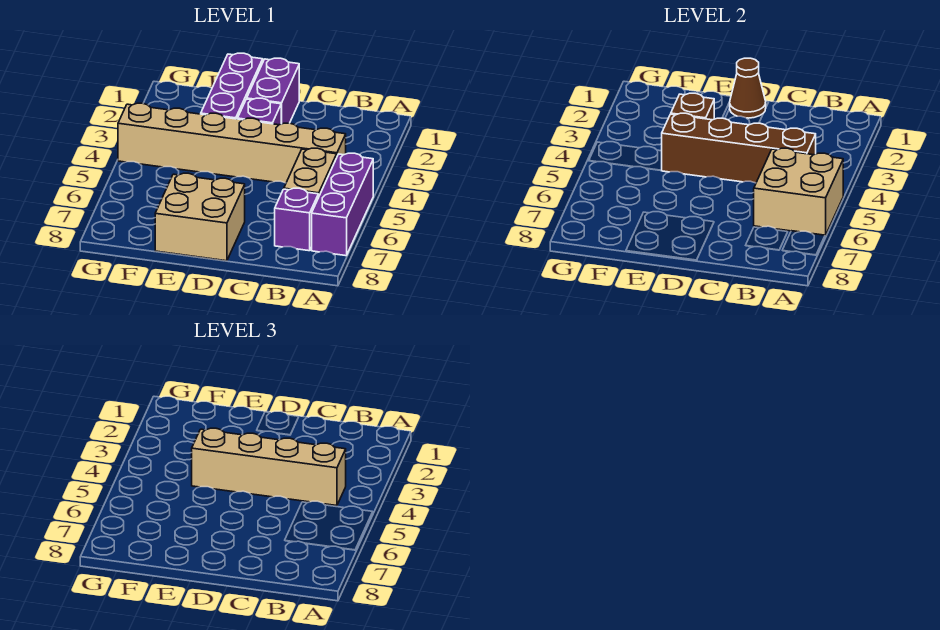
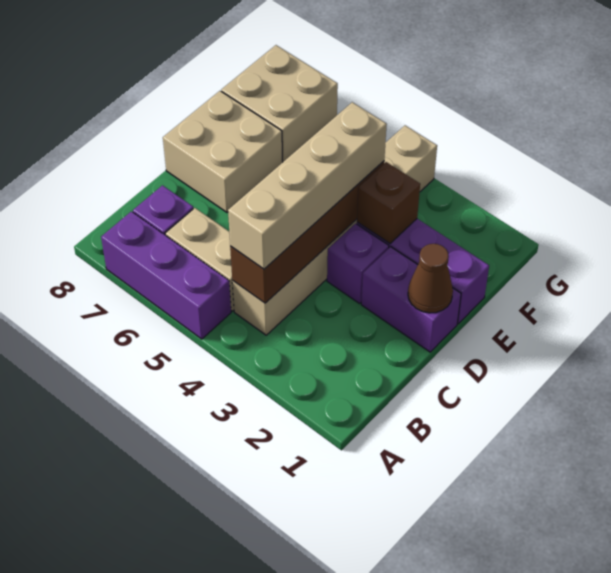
tan 2x2 brick [754,148,843,236] -> tan 2x2 brick moved to [221,45,338,162]

